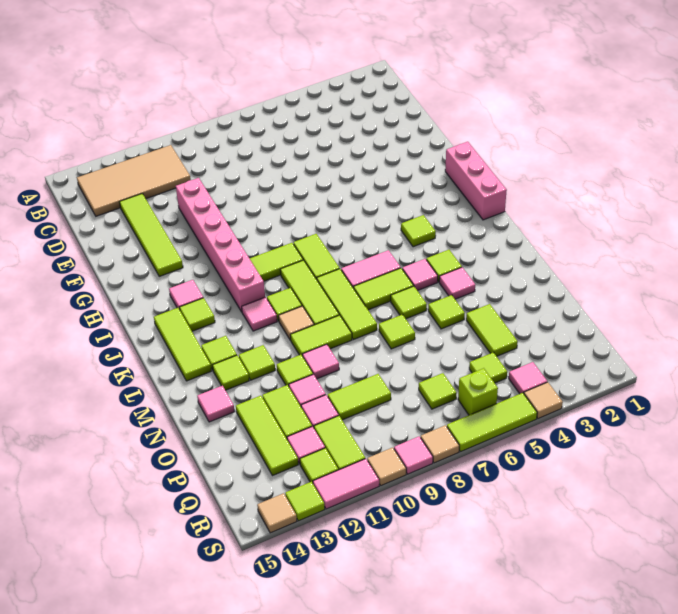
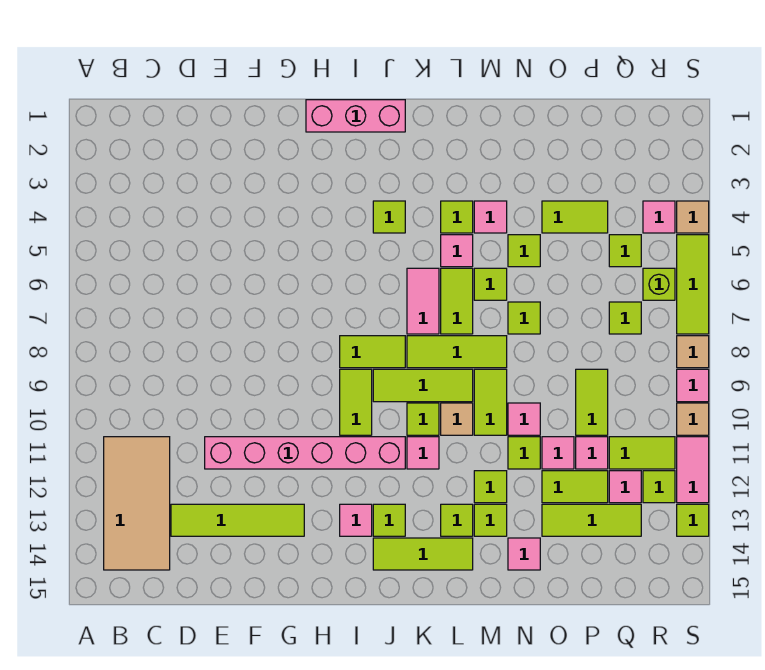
tan 1x1 tile [257,493,297,533] -> none

